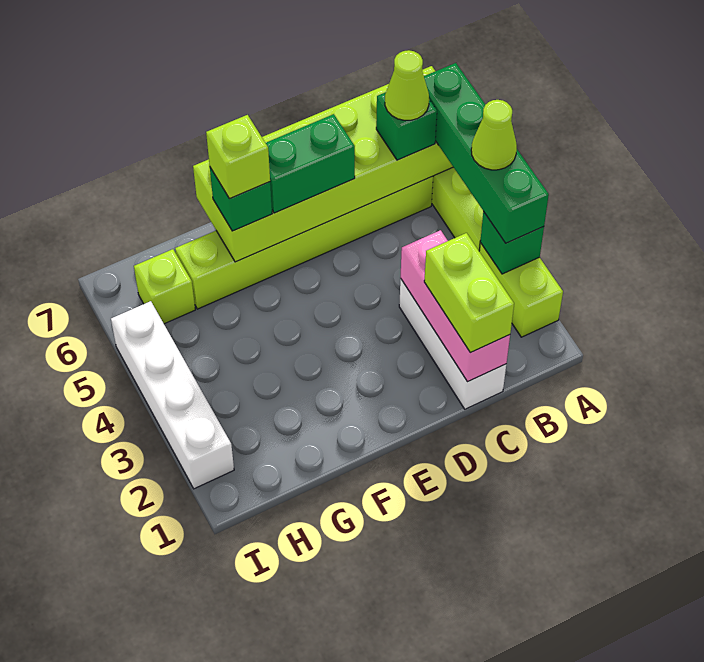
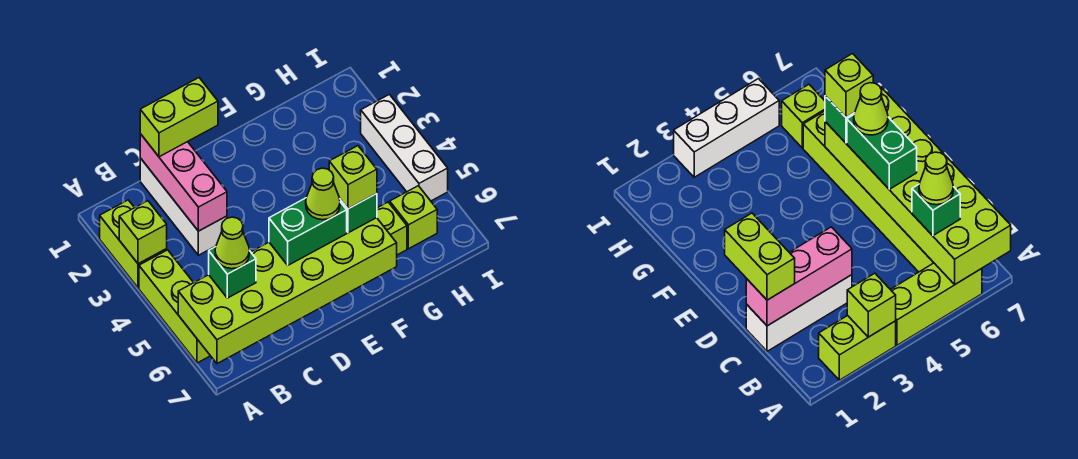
green 1x1 brick [480,212,544,274] -> lime 1x1 brick [119,201,167,264]
green 1x4 brick [424,63,549,243] -> none
lime 1x1 cone [471,100,517,170] -> lime 1x1 cone moved to [306,168,340,220]
lime 1x2 brick [424,233,514,353] -> lime 1x2 brick turned to [140,78,218,157]
white 1x4 brick [111,301,234,489] -> white 1x3 brick [361,94,448,201]

